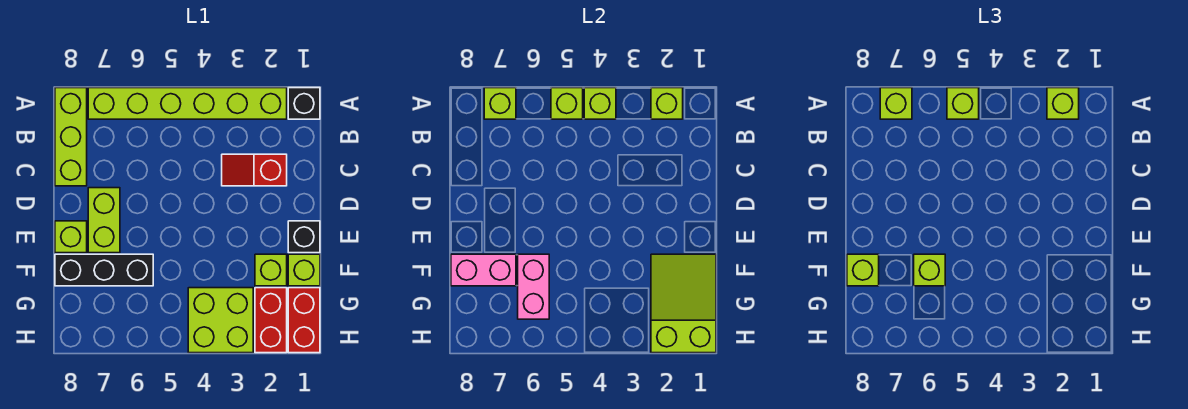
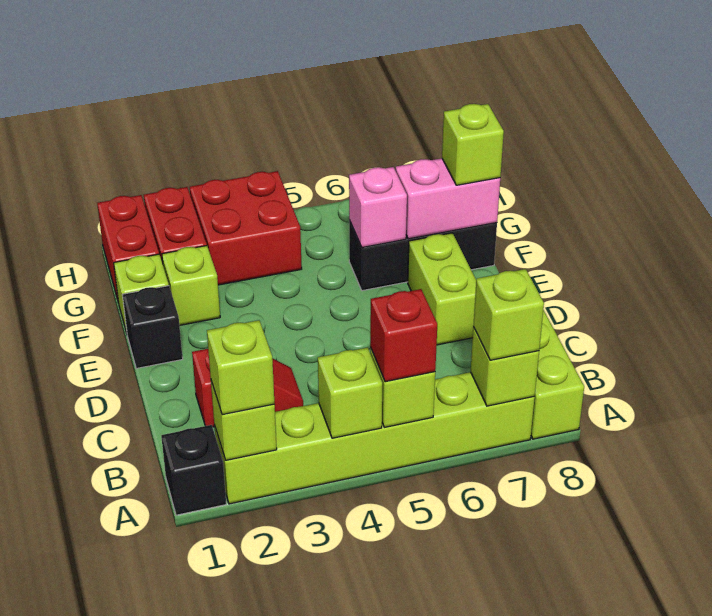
lime 1x1 brick [947,88,979,119] -> red 1x1 brick [370,289,437,382]
lime 1x1 brick [55,221,87,253] -> none
lime 2x3 slope [651,254,716,353] -> none
pink 1x2 brick [518,254,549,319] -> pink 1x1 brick [349,167,407,248]
lime 1x1 brick [914,254,945,286] -> none
lime 2x2 brick [188,288,253,353] -> red 2x2 brick [190,171,302,285]

